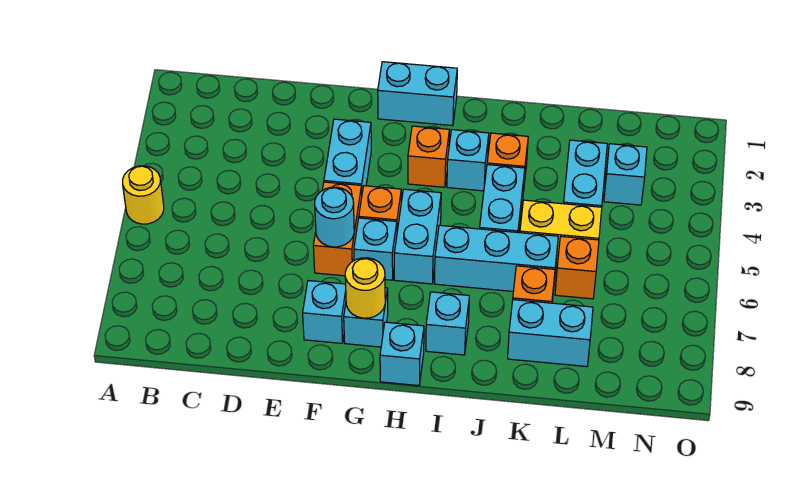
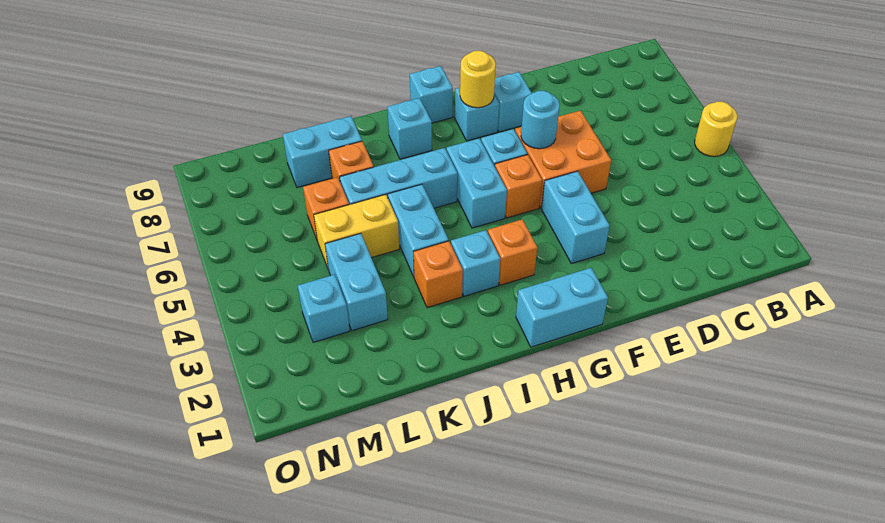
orange 1x2 brick [313,182,362,276] -> orange 2x2 brick [515,111,611,208]

